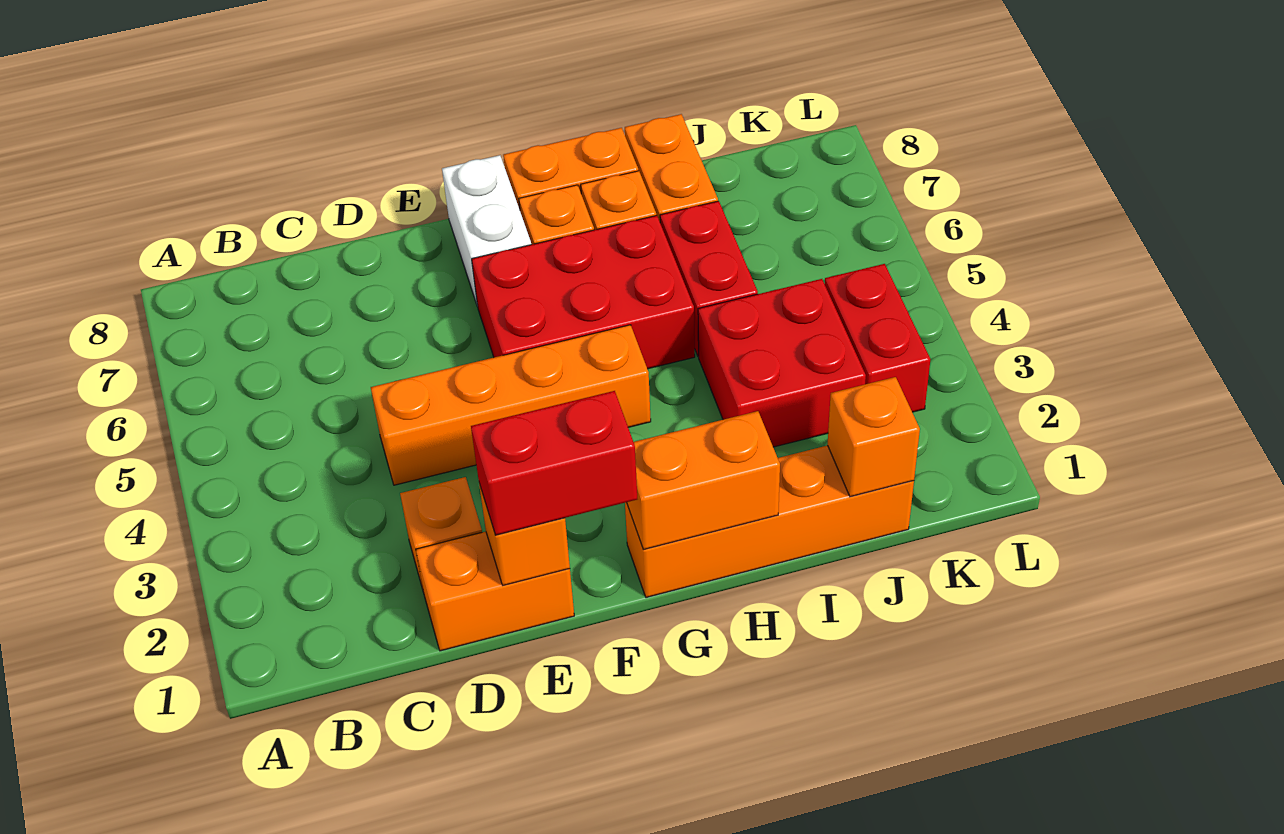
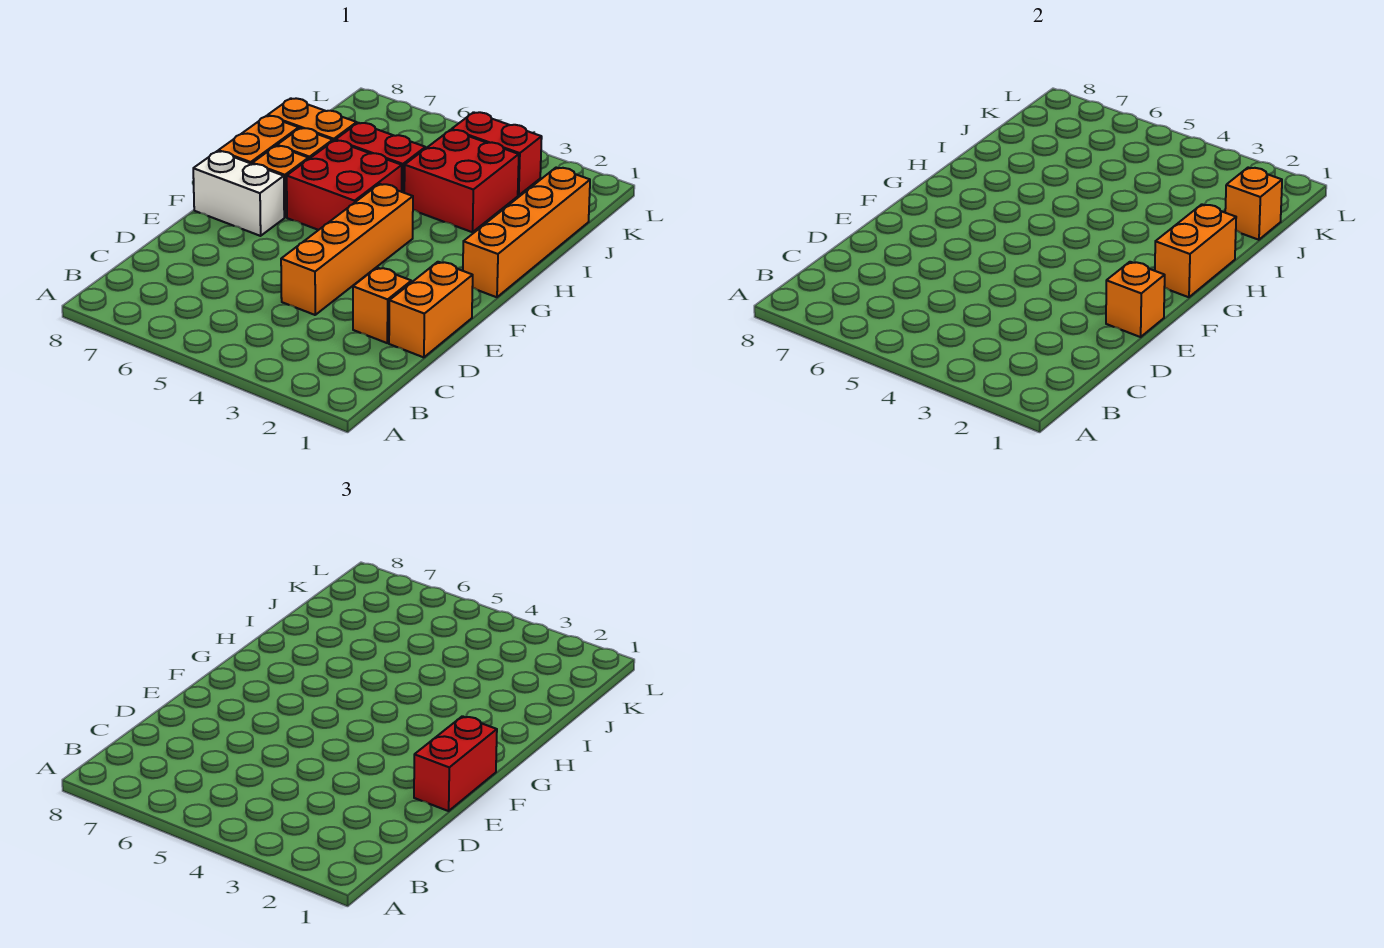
red 2x3 brick [472,215,695,369] -> red 2x2 brick [287,140,402,230]

